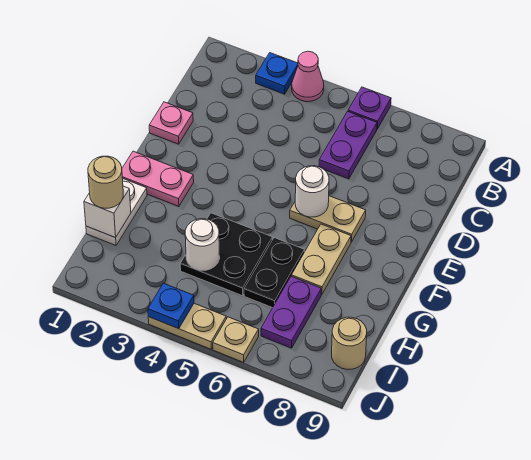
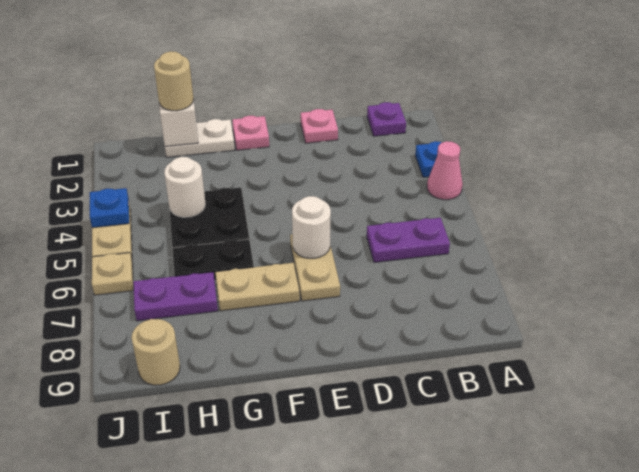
purple 1x1 plate [348,87,391,129] -> purple 1x1 plate moved to [367,102,406,136]
pink 1x2 plate [122,151,194,206] -> pink 1x1 plate [232,116,269,150]

